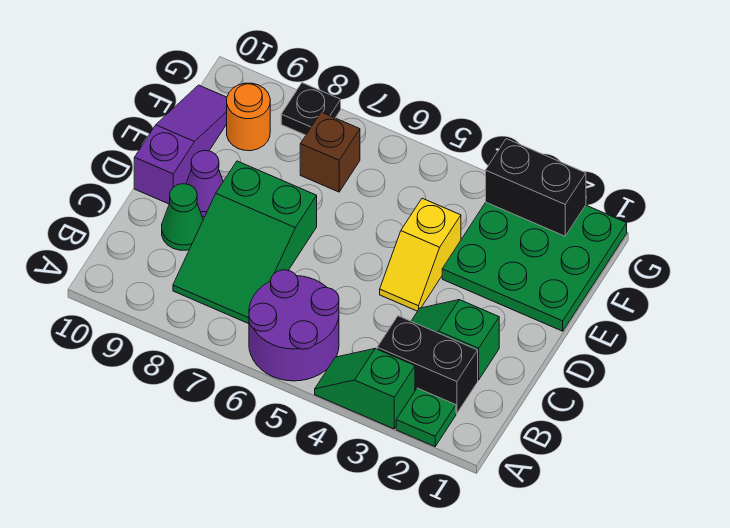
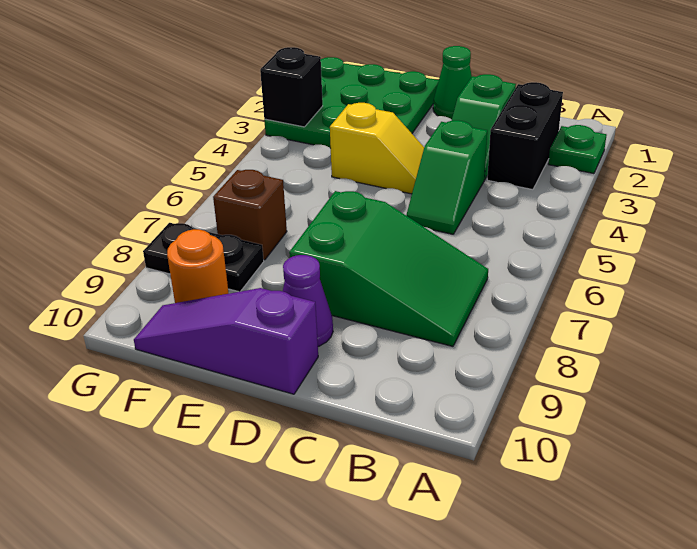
green 1x2 slope [315,349,415,429] -> green 1x2 slope moved to [406,120,487,234]
purple 2x2 round brick [249,270,339,381] -> none
green 1x1 cone [162,184,203,250] -> green 1x1 cone moved to [433,46,472,119]
black 1x2 brick [486,139,586,236] -> black 1x1 brick [260,47,323,127]
black 1x1 plate [281,83,341,135] -> black 1x2 plate [143,223,264,292]

